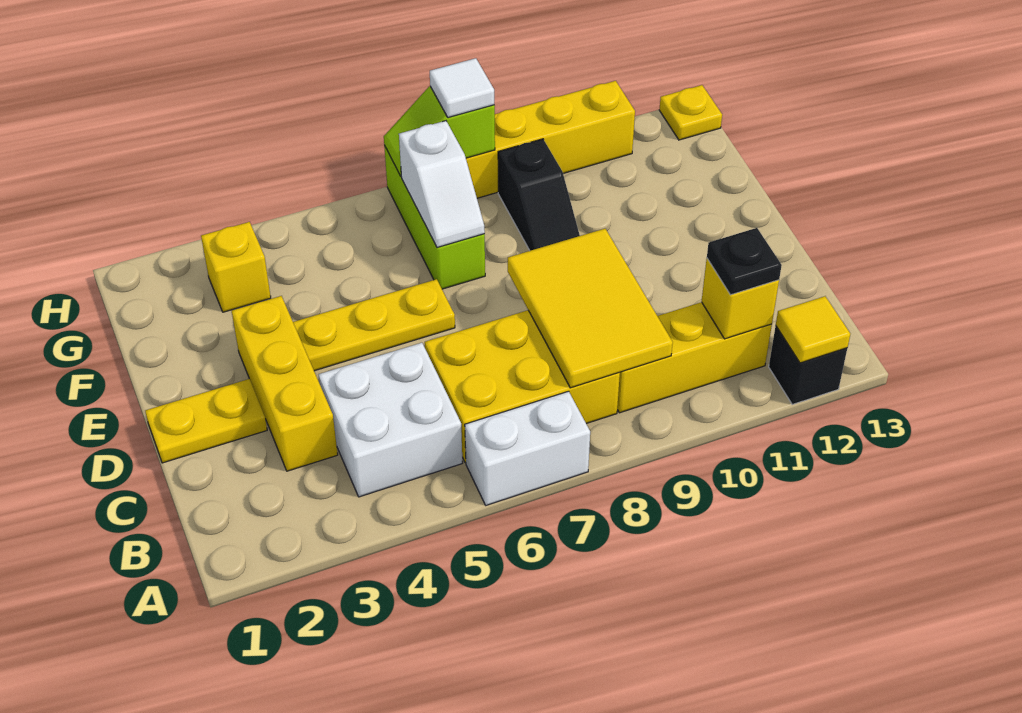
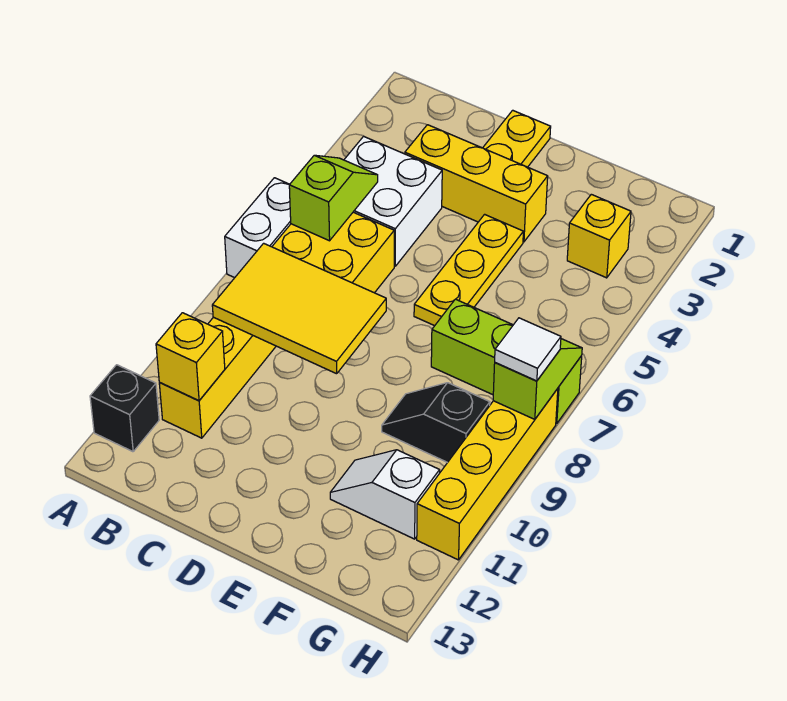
yellow 1x1 tile [776,296,850,363] -> none
none -> lime 1x2 slope [289,155,378,241]
black 1x1 plate [707,228,782,295] -> none
white 1x2 slope [399,121,485,248] -> white 1x2 slope moved to [330,450,440,539]
yellow 1x1 plate [659,85,722,140] -> none

